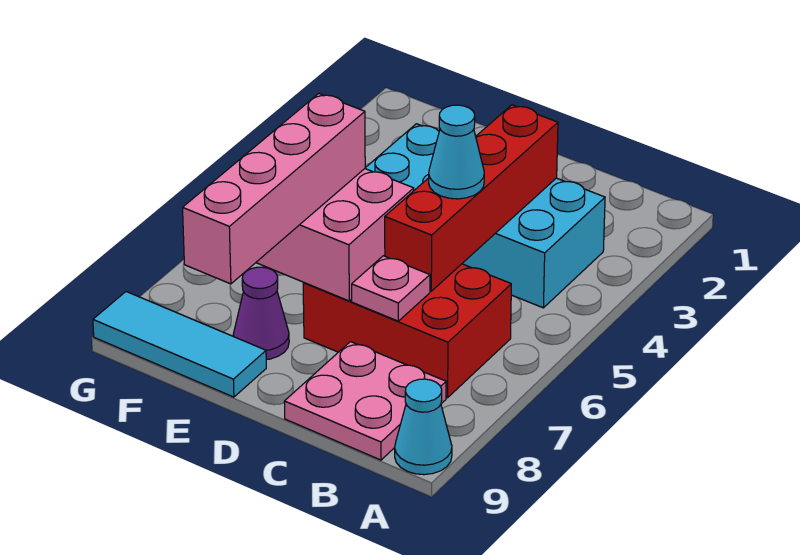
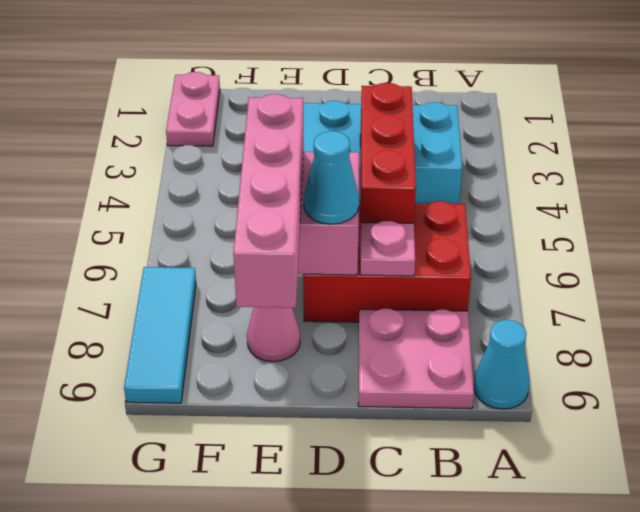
red 1x4 brick [385,105,558,291] -> red 1x3 brick [360,83,416,228]
cyan 1x1 cone [429,105,484,199] -> cyan 1x1 cone moved to [304,131,359,224]
purple 1x1 cone [233,267,289,360] -> pink 1x1 cone [247,307,300,362]
cyan 1x3 tile [93,292,266,397] -> cyan 1x3 tile turned to [124,267,196,403]
none -> pink 1x2 plate [166,72,220,146]

